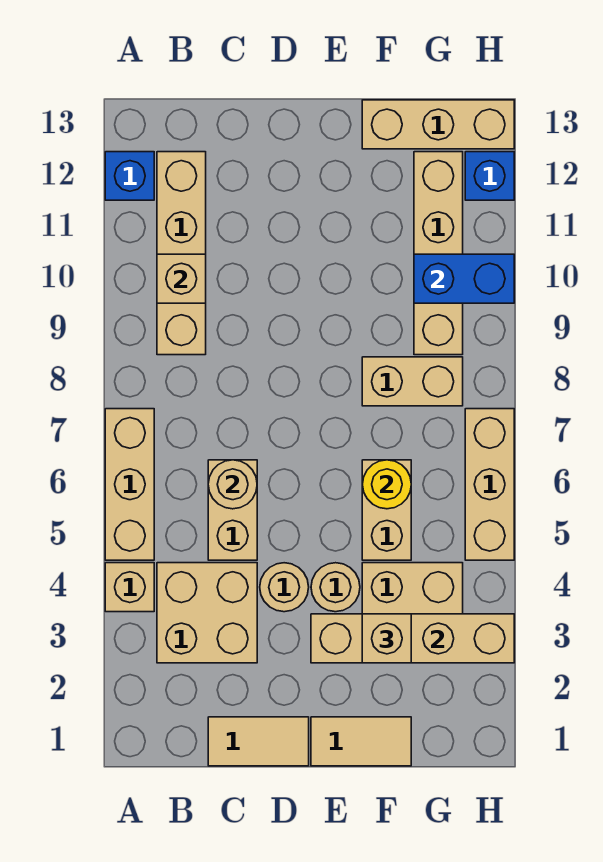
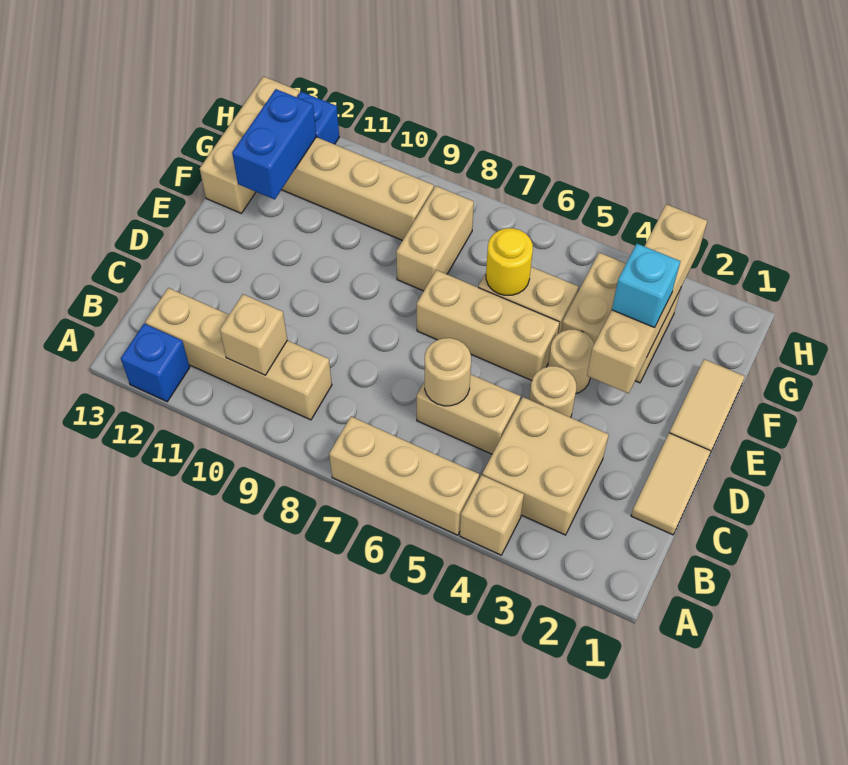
tan 1x1 brick [362,614,411,663] -> cyan 1x1 brick [612,244,680,328]
blue 1x2 brick [414,254,514,303] -> blue 1x2 brick moved to [232,89,316,200]
tan 1x3 brick [465,409,514,560] -> tan 1x3 brick moved to [417,270,560,381]

